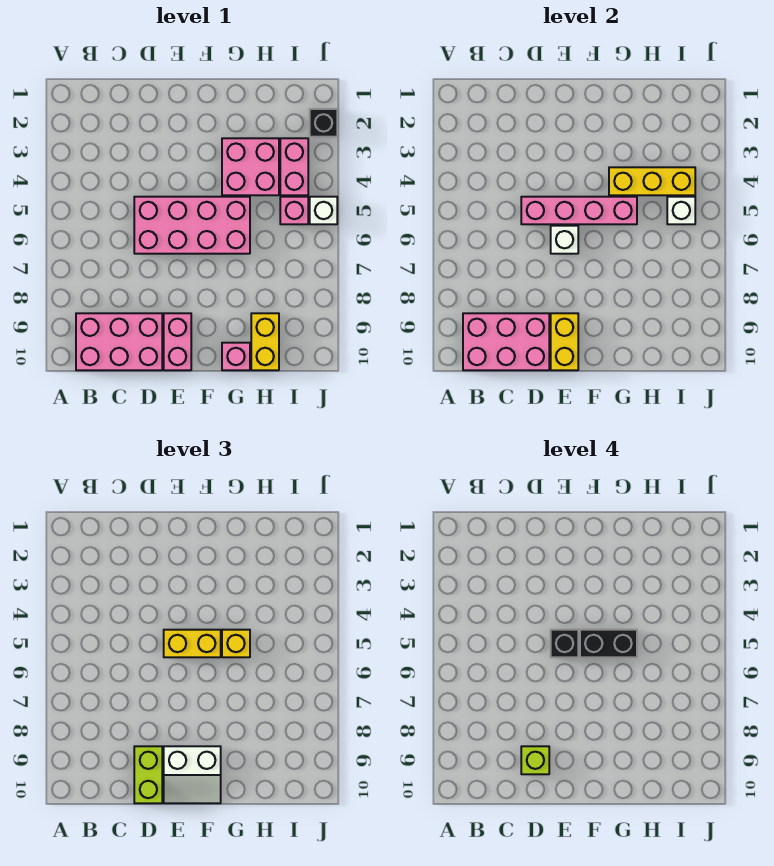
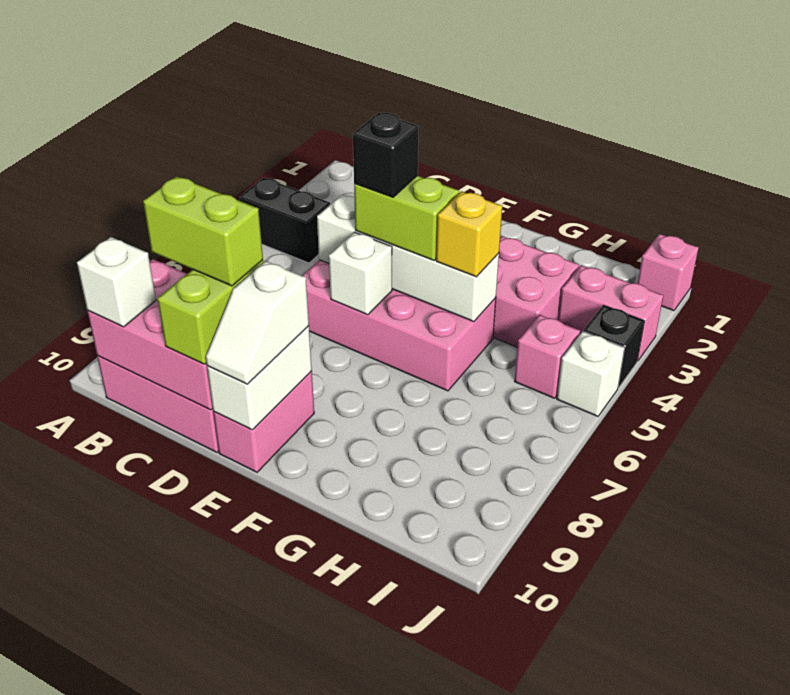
pink 1x4 brick [521,197,637,224] -> white 1x4 brick [317,195,499,322]
lime 1x1 brick [521,746,549,774] -> lime 1x2 brick [143,176,263,286]
yellow 1x2 brick [164,630,221,657] -> lime 1x2 brick [354,176,459,260]
yellow 1x2 brick [551,313,578,370] -> white 1x2 brick [207,326,312,430]
white 2x2 slope [164,746,221,803] -> white 1x2 slope [206,261,309,384]
black 1x2 brick [580,630,637,657] -> black 1x2 brick moved to [240,178,330,263]
yellow 1x3 brick [609,167,695,195] -> none
pink 1x1 brick [222,343,250,370] -> pink 1x1 brick moved to [638,234,699,311]
yellow 1x2 brick [251,313,279,370] -> none
pink 1x2 brick [280,138,308,195] -> pink 1x2 brick turned to [558,265,663,361]
white 1x1 brick [667,197,695,224] -> white 1x1 brick moved to [77,237,156,327]
black 1x1 brick [310,109,337,137] -> black 1x1 brick moved to [583,305,644,388]

